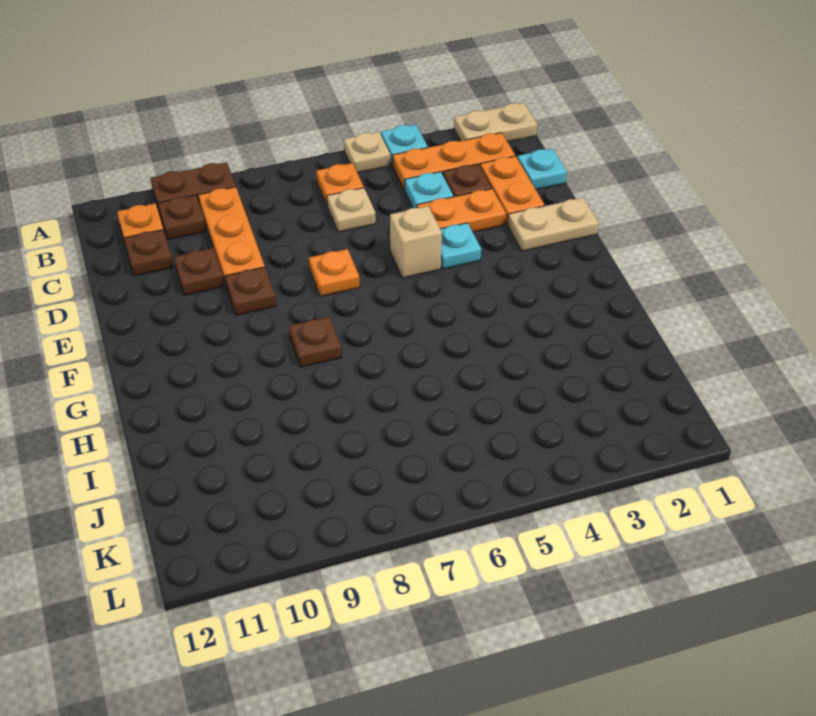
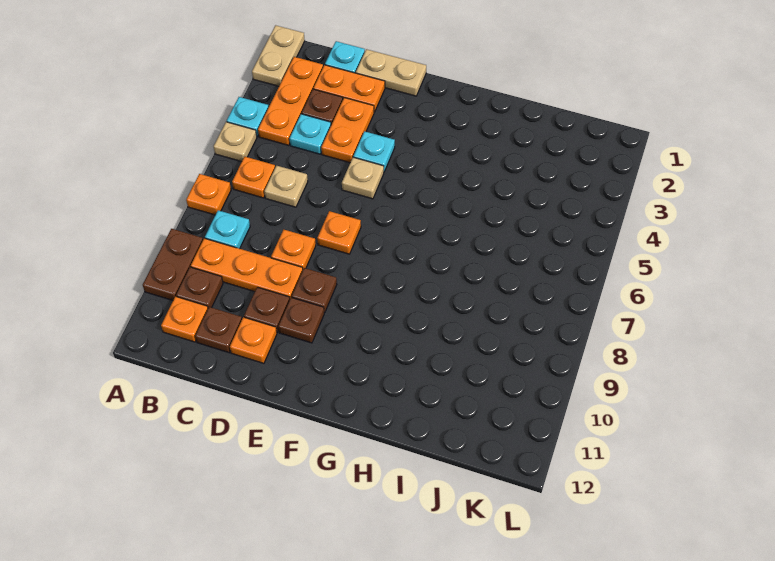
none -> orange 1x1 plate [186,174,231,215]
none -> cyan 1x1 plate [205,210,250,249]
none -> orange 1x1 plate [271,230,316,269]
none -> orange 1x1 plate [230,317,277,363]
tan 1x2 plate [508,198,599,251] -> tan 1x2 plate turned to [356,49,426,96]
tan 1x1 brick [390,206,442,278] -> tan 1x1 plate [342,157,384,199]
brown 1x1 plate [289,316,342,367] -> brown 1x1 plate moved to [278,298,324,343]

